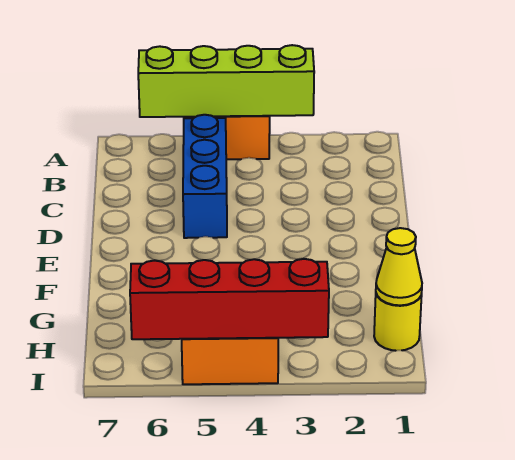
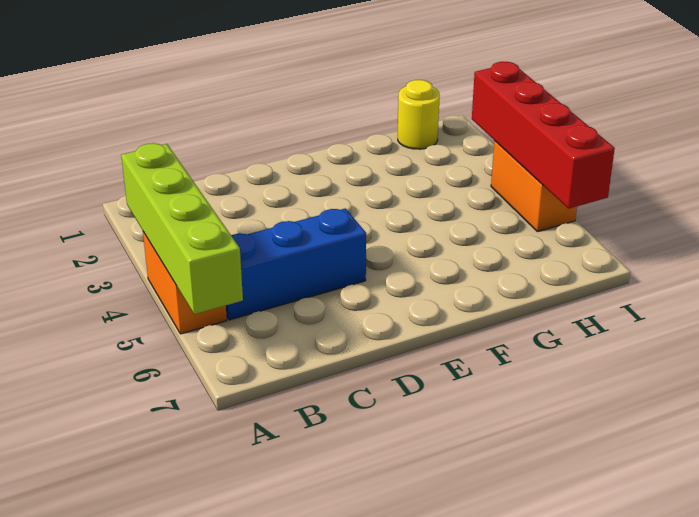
yellow 1x1 cone [376,228,422,305] -> none

